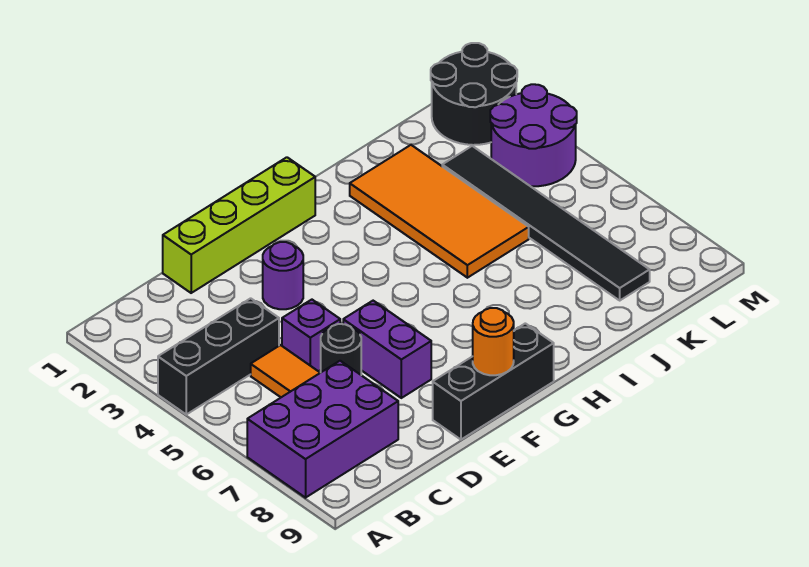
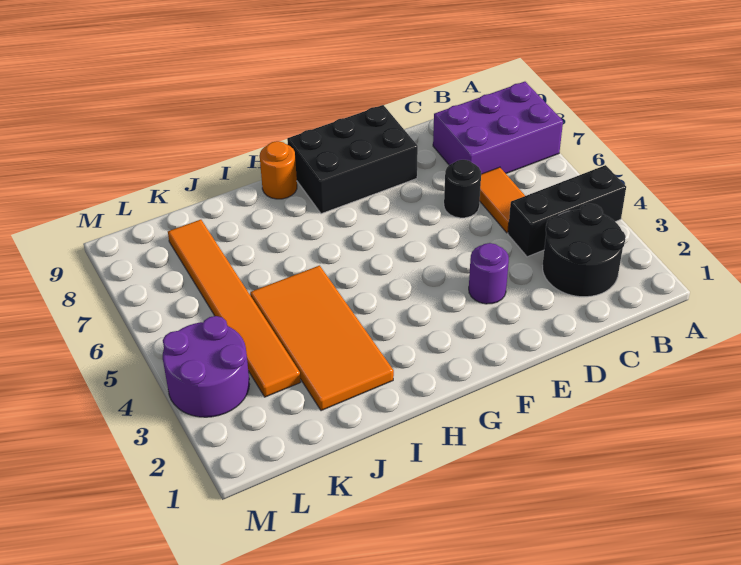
lime 1x4 brick [163,157,315,293] -> none
purple 1x1 brick [282,300,340,371] -> none
purple 1x2 brick [343,301,431,398] -> none
black 1x3 brick [433,323,554,439] -> black 2x3 brick [287,105,418,214]
orange 1x1 round brick [473,308,514,375] -> orange 1x1 round brick moved to [260,141,297,199]
black 1x6 tile [442,146,650,300] -> orange 1x6 tile [168,220,301,397]
black 2x2 round brick [431,43,517,145] -> black 2x2 round brick moved to [543,204,626,297]

